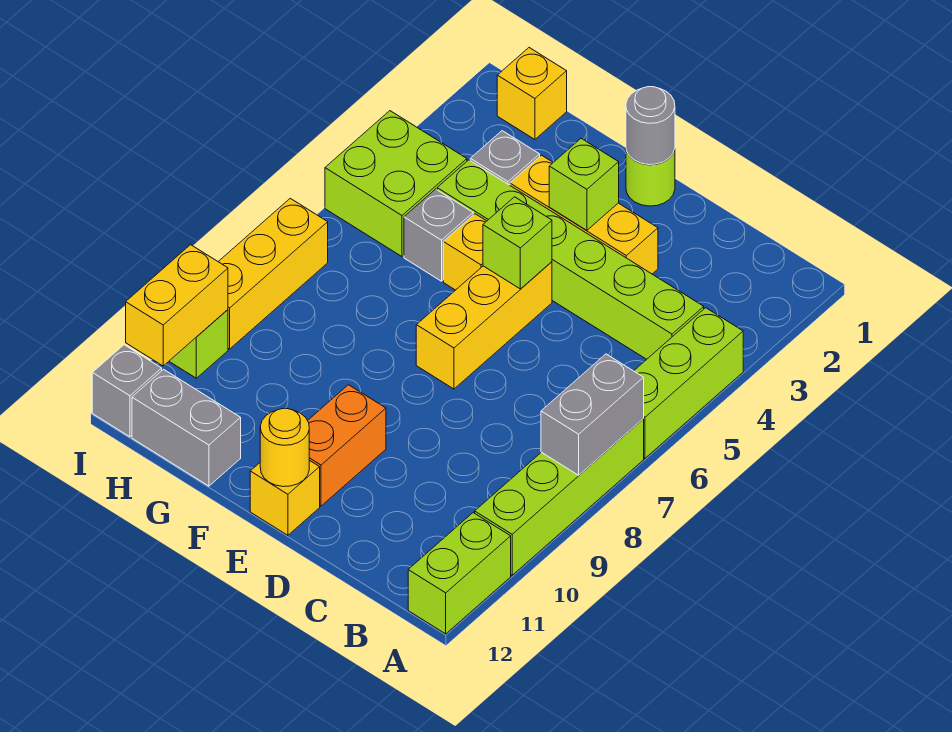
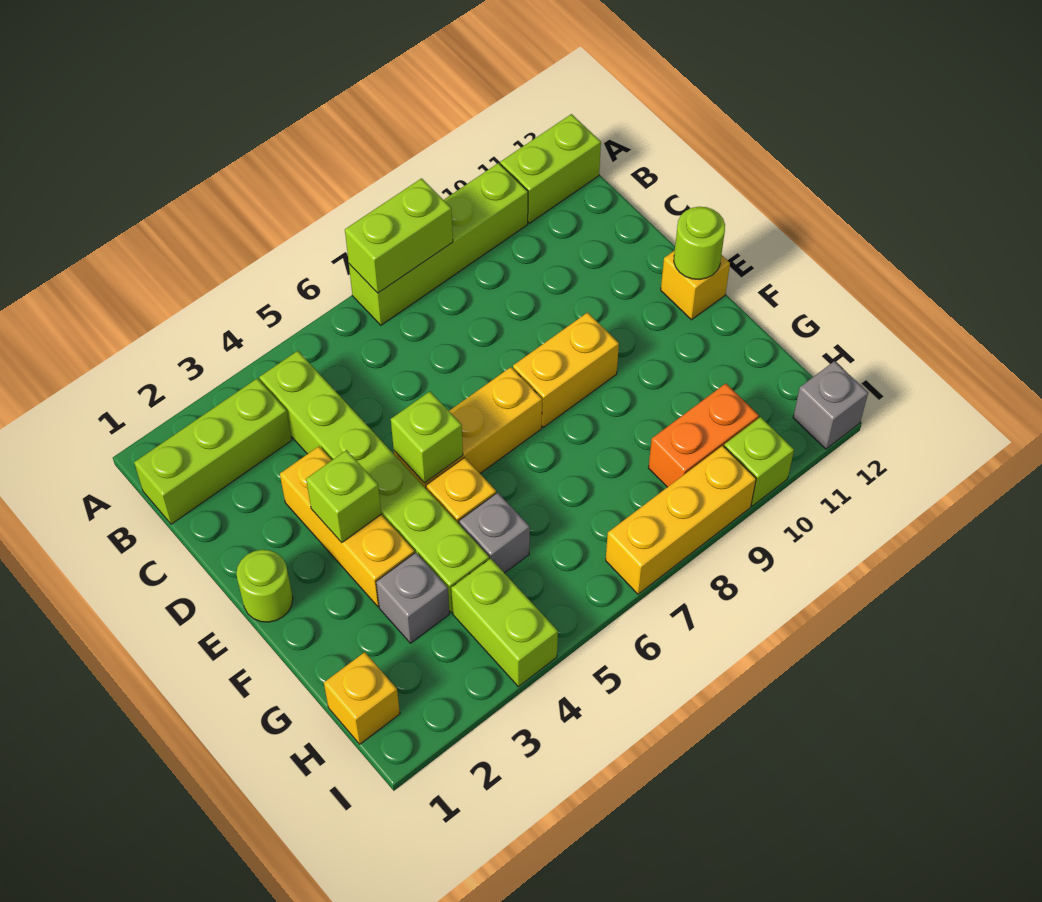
lime 1x3 brick [634,308,743,458] -> lime 1x3 brick moved to [134,378,292,524]
grey 1x2 brick [541,354,644,475] -> lime 1x2 brick [345,178,453,293]
grey 1x1 round brick [626,87,675,165] -> none
orange 1x2 brick [308,385,386,506] -> orange 1x2 brick moved to [649,383,759,487]
yellow 1x1 round brick [260,409,309,487] -> lime 1x1 round brick [674,207,725,280]
grey 1x2 brick [132,369,241,486] -> none
lime 2x2 brick [325,111,467,256] -> lime 1x2 brick [451,558,558,687]
yellow 1x2 brick [126,245,228,366] -> yellow 1x2 brick moved to [513,312,619,427]

